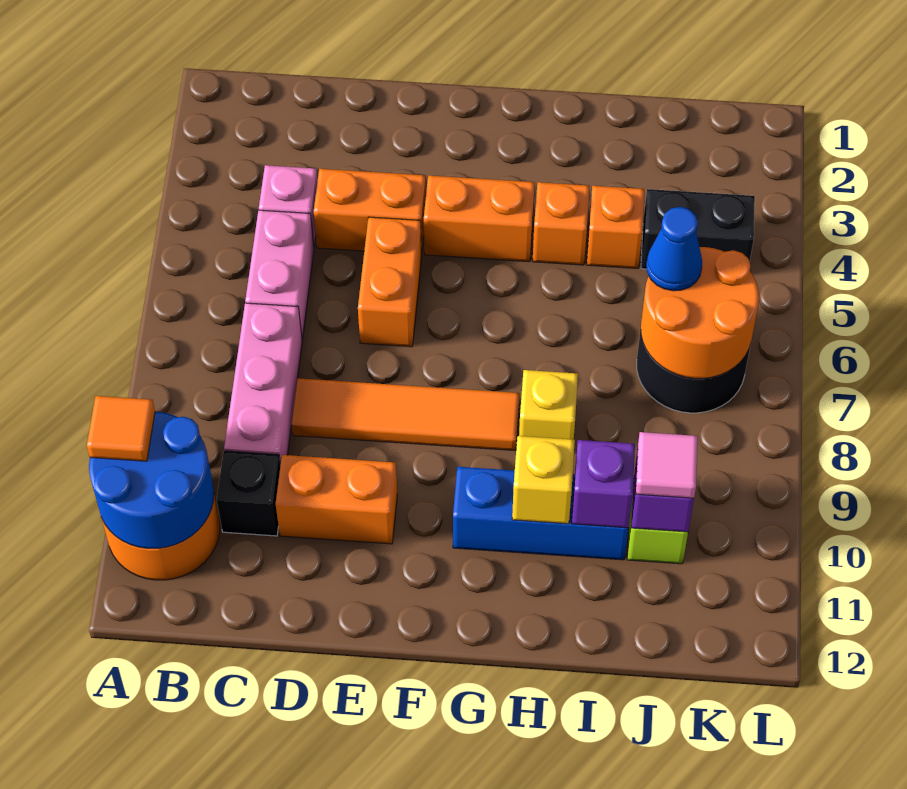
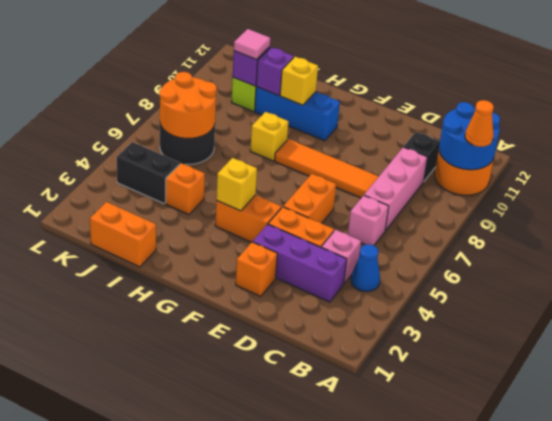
orange 1x1 tile [87,396,155,461] -> orange 1x1 cone [465,100,494,147]
none -> purple 1x3 brick [253,224,347,302]
pink 1x2 brick [245,210,314,339] -> pink 1x1 brick [348,195,389,245]
orange 1x2 brick [276,455,397,544] -> orange 1x2 brick moved to [90,202,156,267]
none -> yellow 1x1 brick [216,158,257,211]
orange 1x1 brick [533,182,589,265] -> orange 1x1 brick moved to [236,242,277,296]
blue 1x1 cone [646,207,702,291] -> blue 1x1 cone moved to [351,244,380,292]

